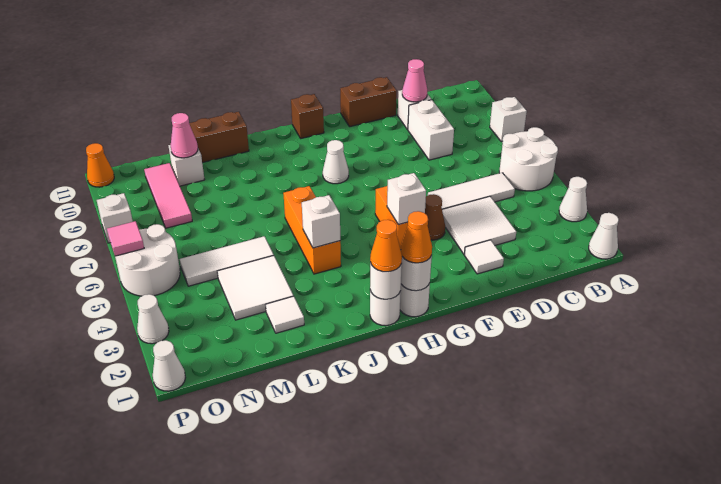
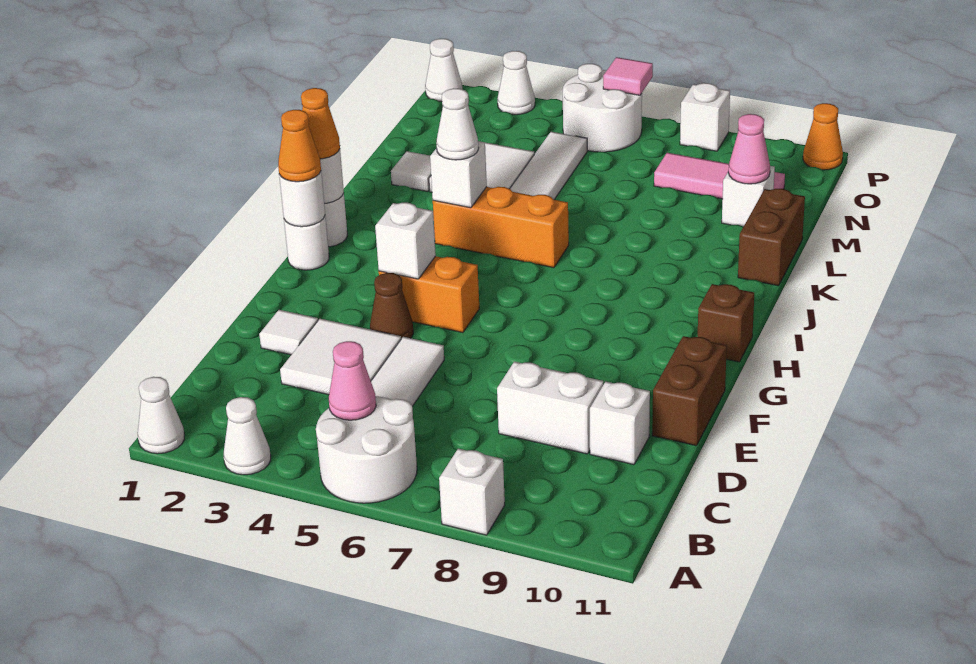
pink 1x1 cone [402,59,427,102] -> pink 1x1 cone moved to [329,341,376,420]
white 1x1 cone [323,140,349,184] -> white 1x1 cone moved to [436,88,479,160]

